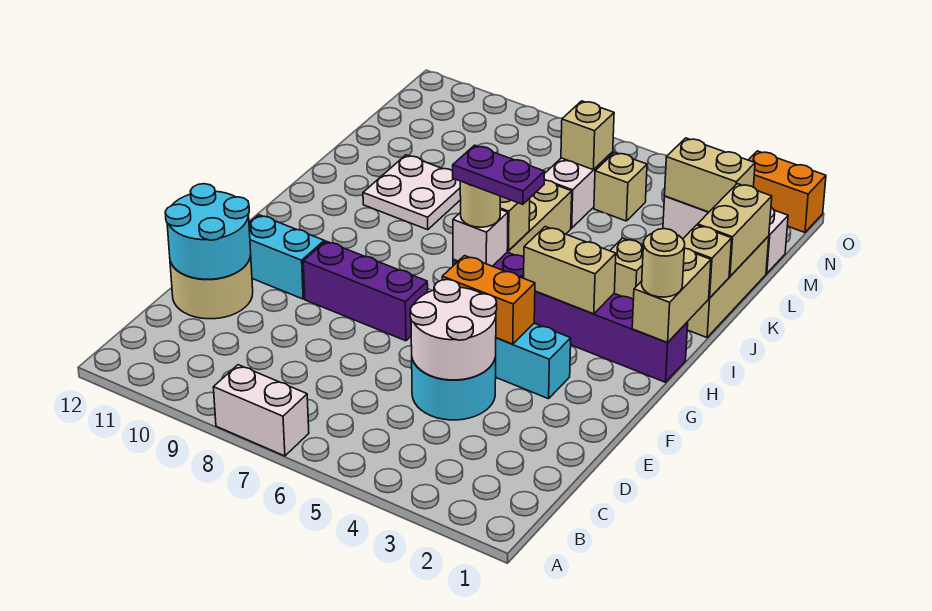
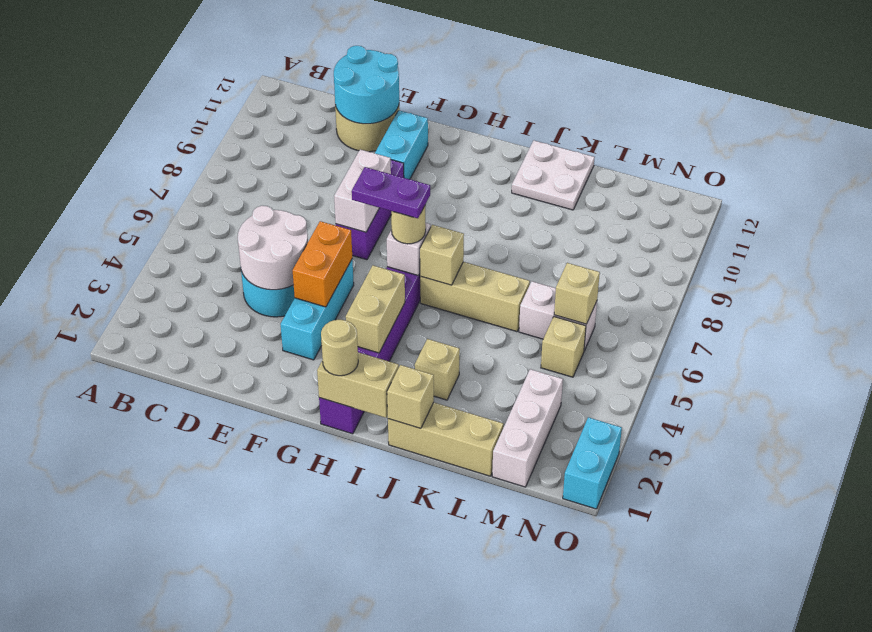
white 1x2 brick [213,365,309,456] -> white 1x2 brick moved to [334,149,391,232]
purple 1x2 plate [453,145,545,204] -> purple 1x2 plate turned to [352,167,430,218]
white 2x2 plate [363,155,461,230] -> white 2x2 plate moved to [512,140,595,210]
tan 1x2 brick [698,184,772,276] -> none
tan 1x2 brick [665,138,755,212] -> none
orange 1x2 brick [749,151,826,232] -> cyan 1x2 brick [563,417,622,509]

